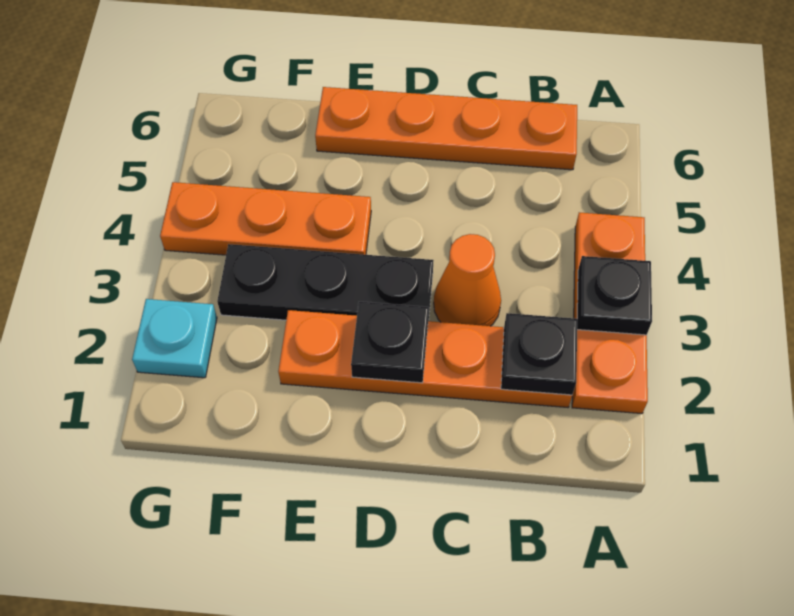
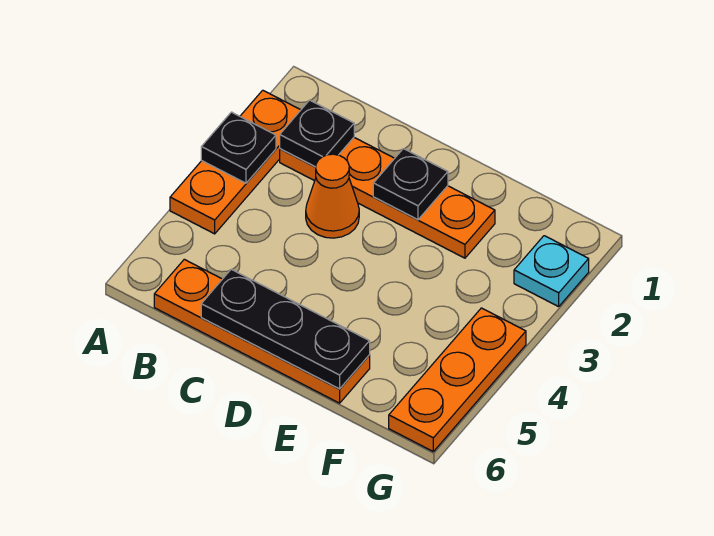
black 1x3 plate [217,244,434,321] -> black 1x3 plate moved to [201,269,370,389]
orange 1x3 plate [160,182,371,255] -> orange 1x3 plate turned to [389,308,526,451]

